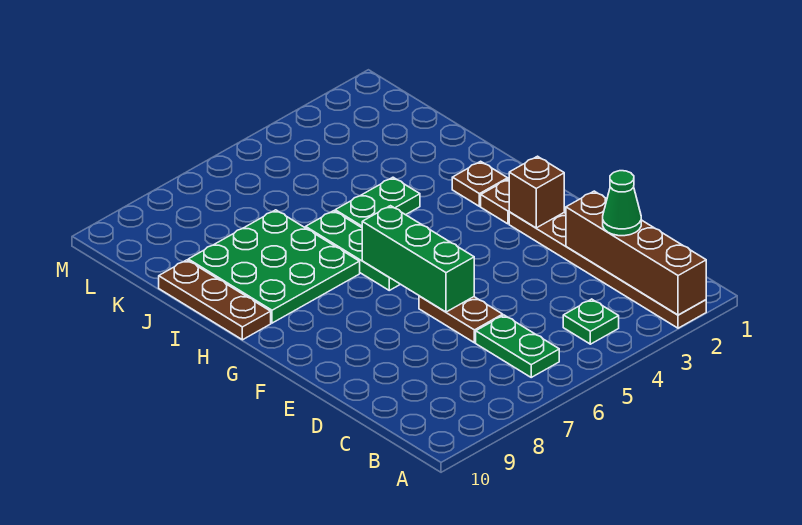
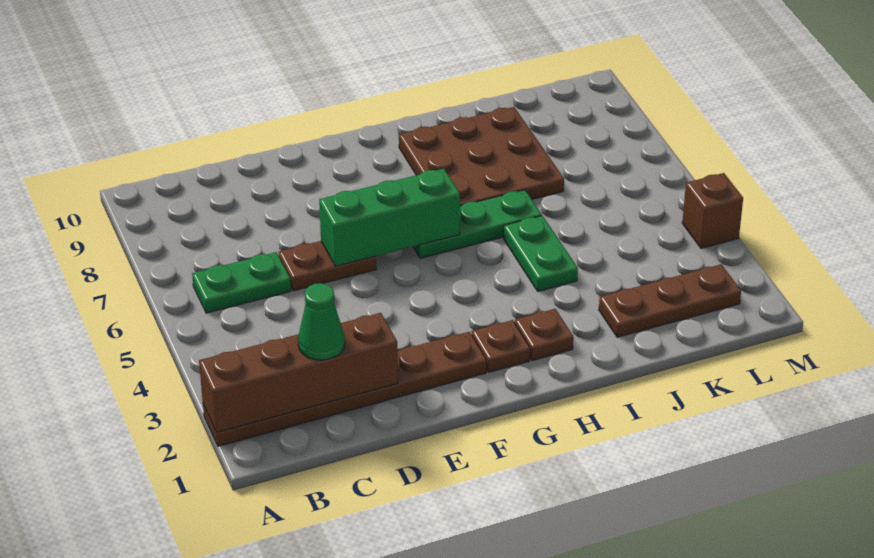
green 1x1 plate [563,299,619,344] -> none
brown 1x1 brick [509,156,564,228] -> brown 1x1 brick moved to [682,173,743,248]
green 3x3 plate [188,210,360,323] -> brown 3x3 plate [399,107,564,206]
brown 1x3 plate [159,260,271,340] -> brown 1x3 plate moved to [599,264,741,337]

